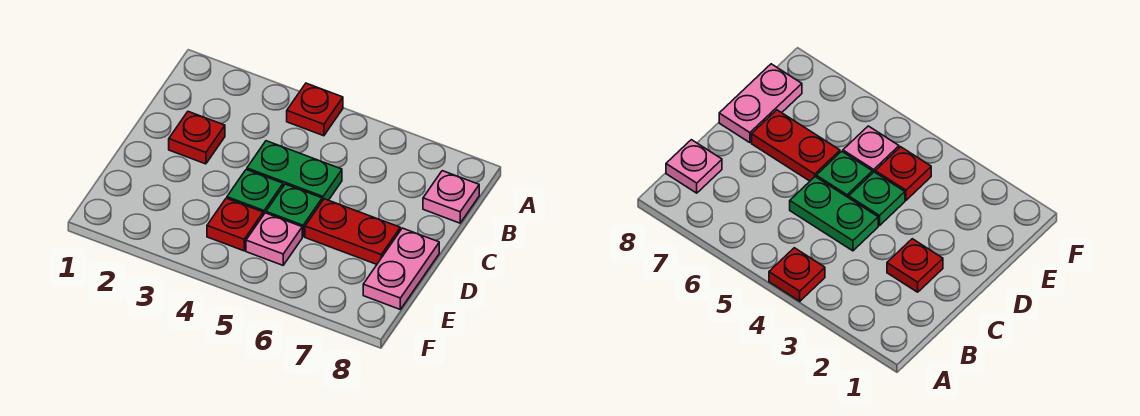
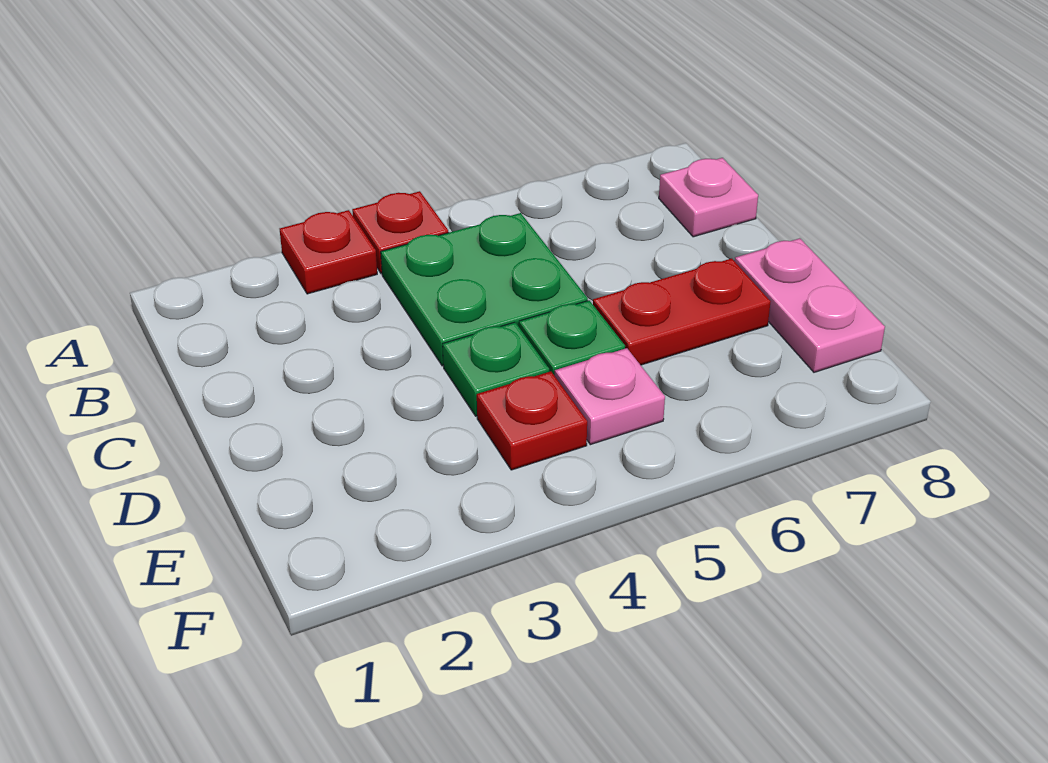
red 1x1 plate [169,112,225,164] -> red 1x1 plate moved to [280,210,377,294]
green 1x2 plate [247,141,342,201] -> green 2x2 plate [381,213,588,366]

